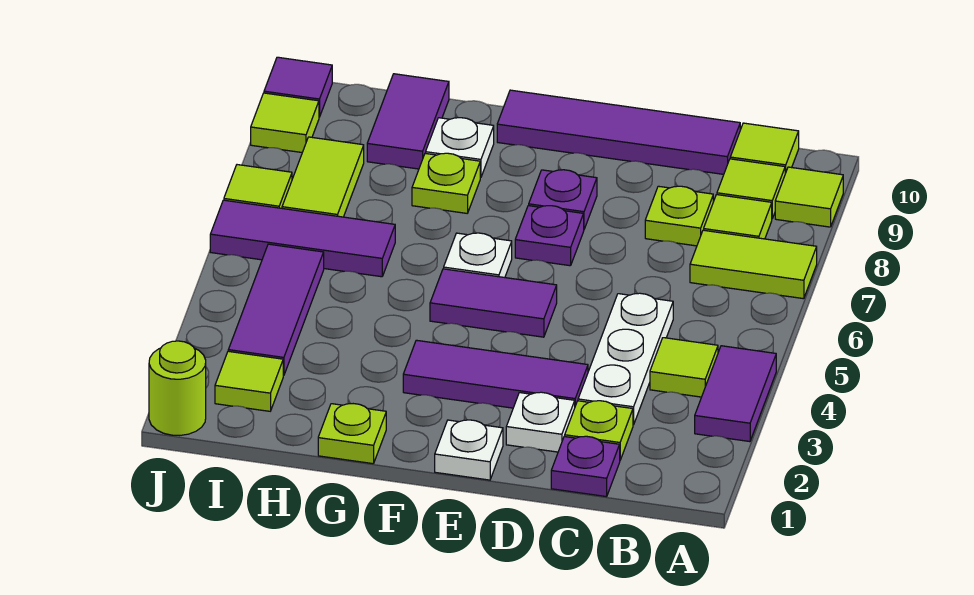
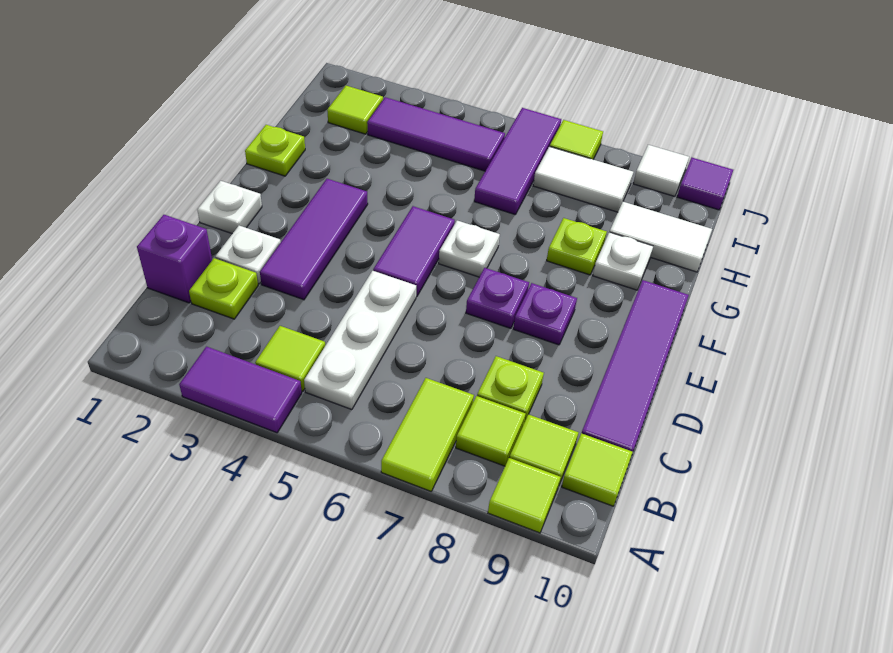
purple 1x1 plate [551,436,620,497] -> purple 1x1 brick [137,215,212,303]
white 1x3 plate [578,293,673,425] -> white 1x3 plate turned to [304,271,416,410]
purple 1x2 tile [367,74,449,169] -> white 1x2 tile [610,202,712,272]
lime 1x2 tile [282,137,364,217] -> white 1x2 tile [533,146,633,212]
lime 1x1 round brick [149,341,206,435] -> none
lime 1x1 tile [251,93,319,152] -> white 1x1 tile [633,145,689,196]

